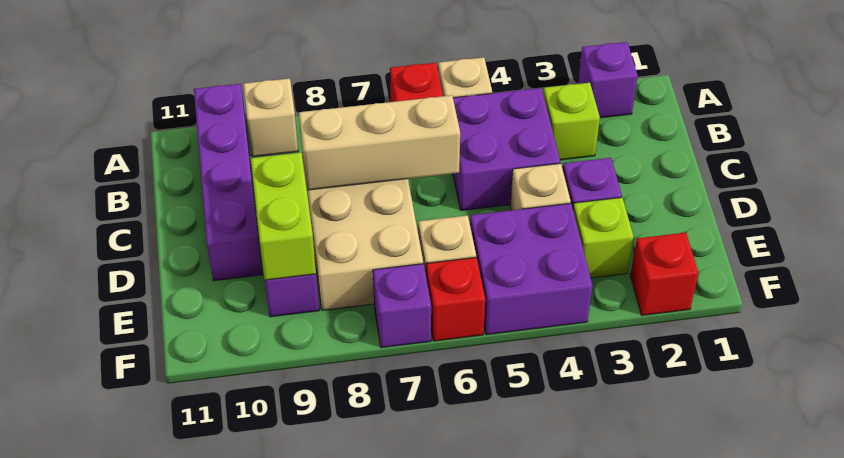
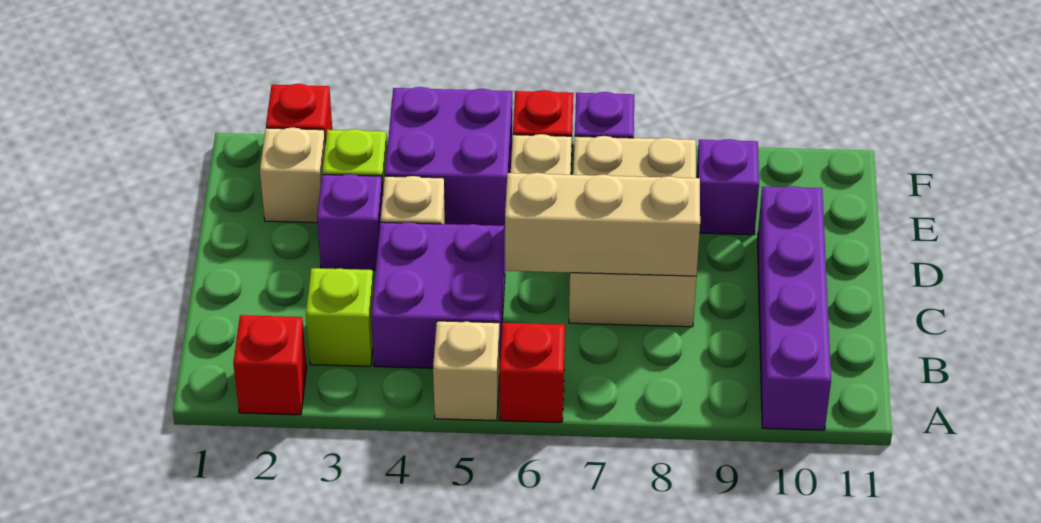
purple 1x1 brick [578,42,638,118] -> red 1x1 brick [233,315,307,415]
tan 1x1 brick [243,78,298,157] -> tan 1x1 brick moved to [260,127,325,223]
lime 1x2 brick [251,153,316,280] -> none

